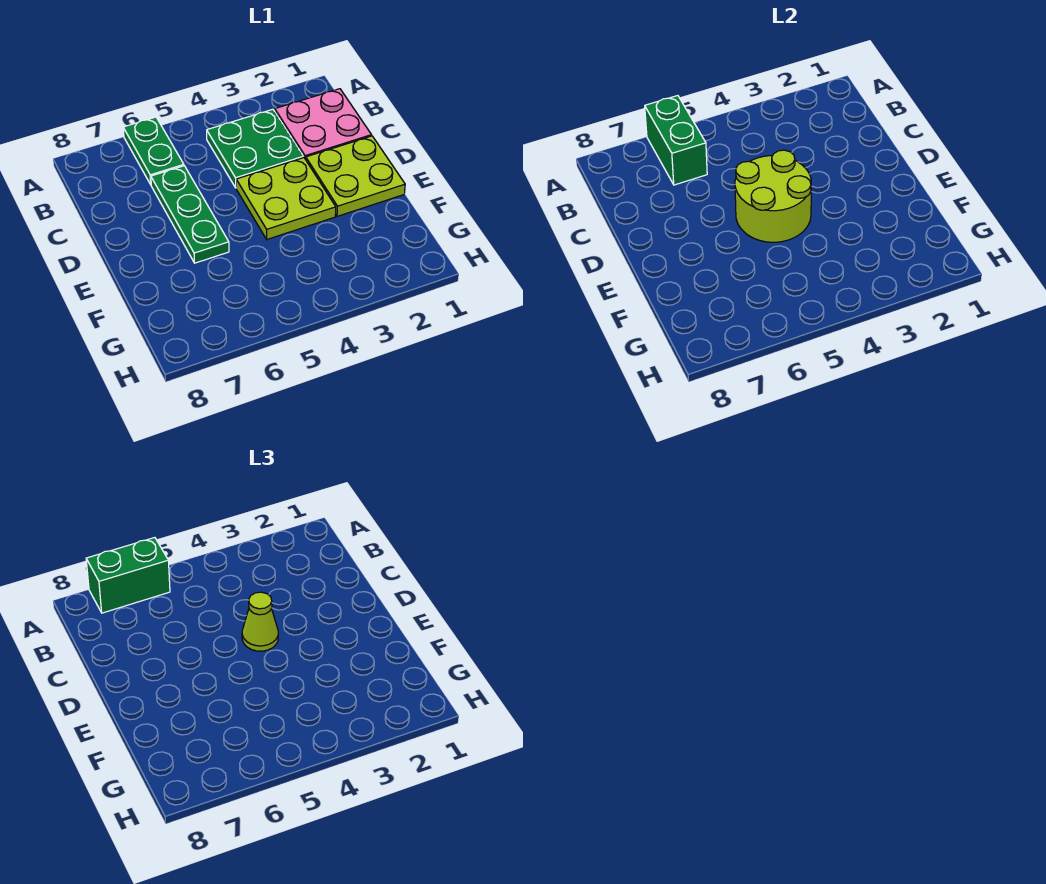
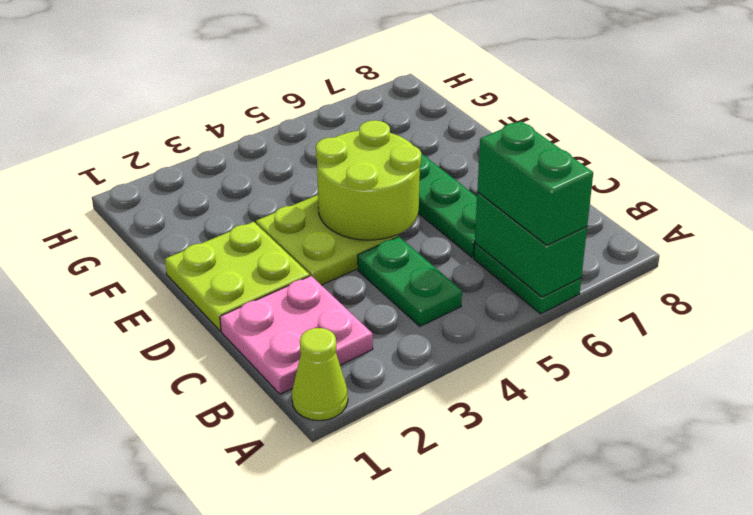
green 1x2 brick [86,538,170,613] -> green 1x2 brick turned to [477,121,593,245]
green 2x2 plate [207,109,303,188] -> green 1x2 plate [358,237,462,326]
lime 1x1 cone [242,592,278,651] -> lime 1x1 cone moved to [292,328,348,421]

